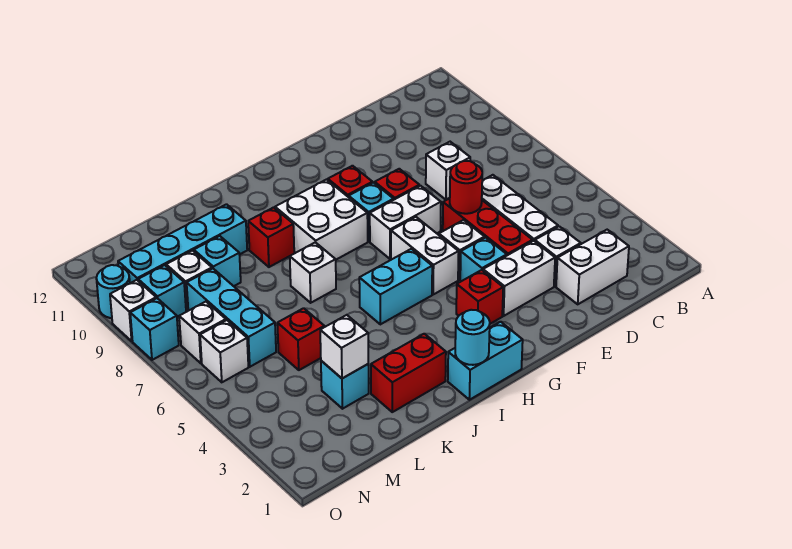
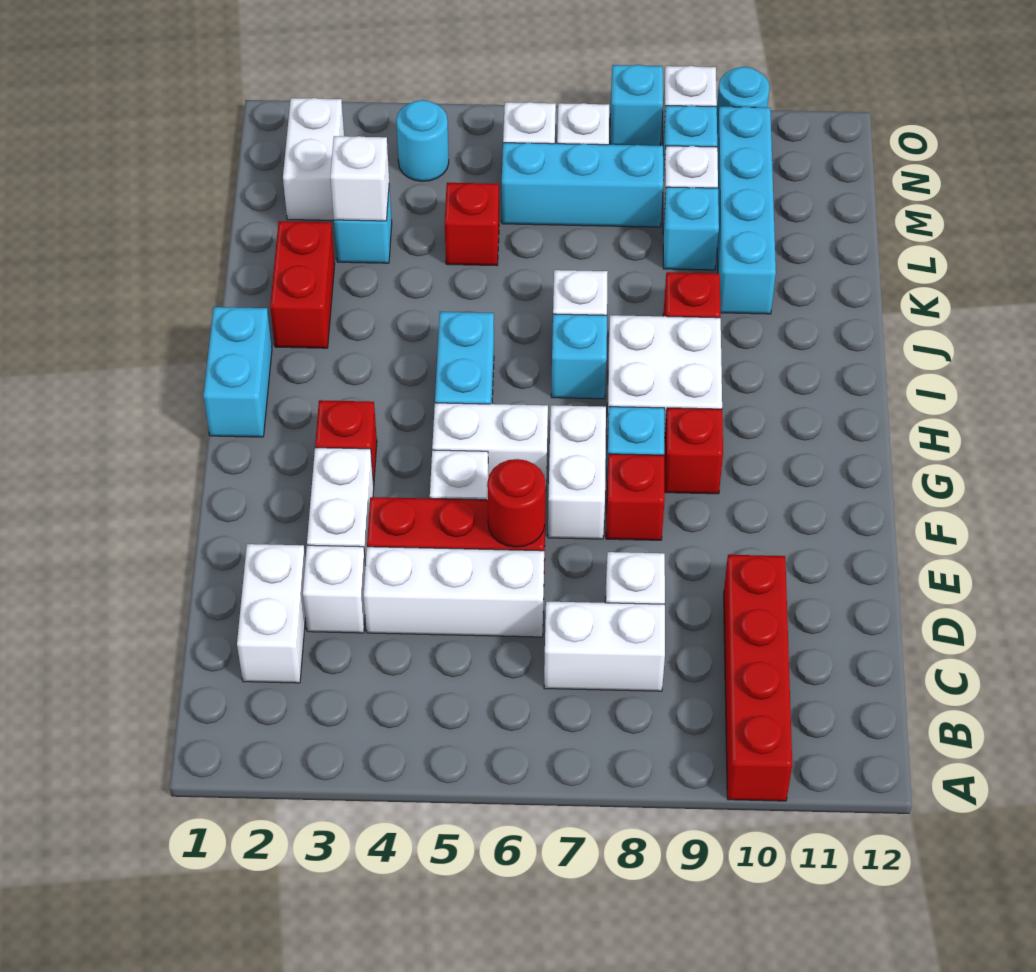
none -> red 1x4 brick [724,555,792,801]
none -> white 1x2 brick [544,602,665,691]
cyan 1x1 brick [460,238,507,281] -> cyan 1x1 brick moved to [551,314,607,399]
cyan 1x1 round brick [455,310,490,365] -> cyan 1x1 round brick moved to [396,100,449,181]
none -> white 1x2 brick [283,98,344,220]

